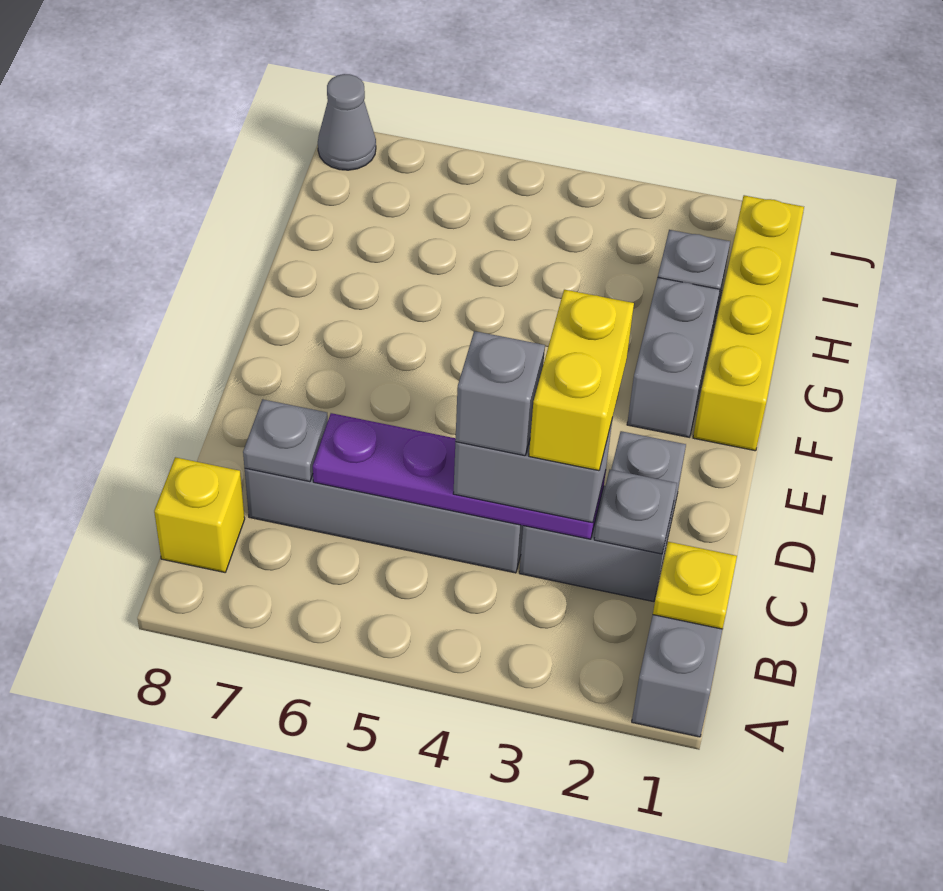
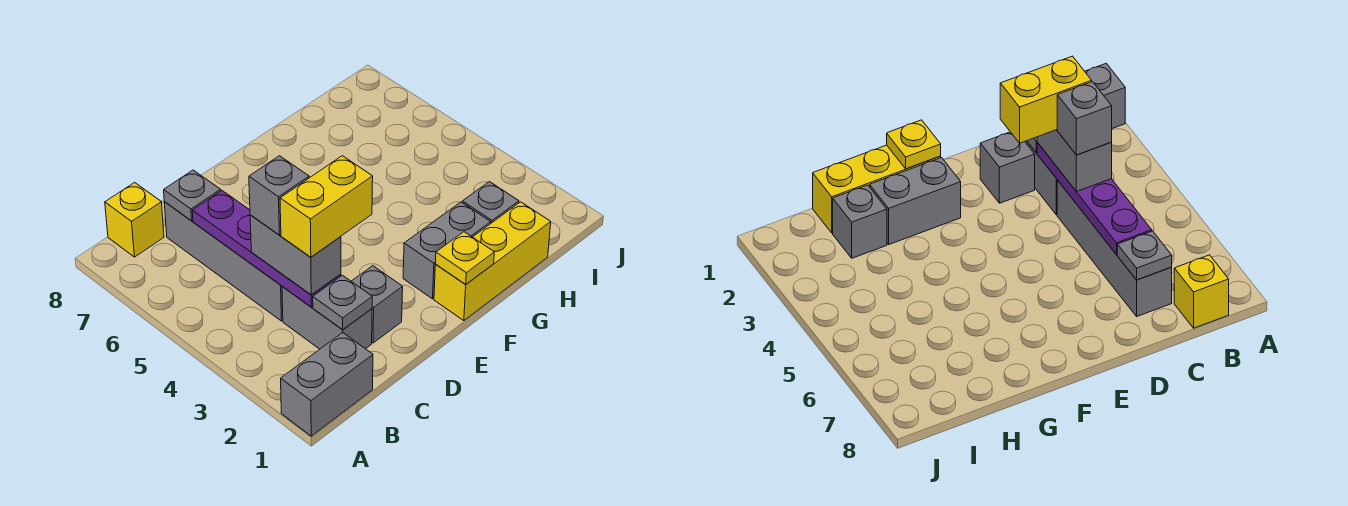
yellow 1x1 plate [653,542,737,629] -> yellow 1x1 plate moved to [435,232,494,284]
yellow 1x4 brick [693,195,804,451] -> yellow 1x3 brick [434,202,551,321]
grey 1x1 cone [318,74,376,170] -> none

